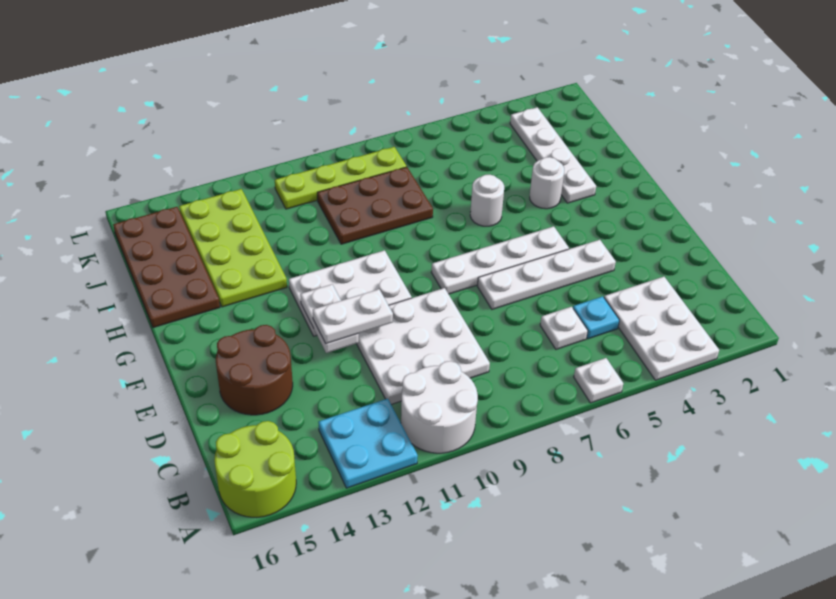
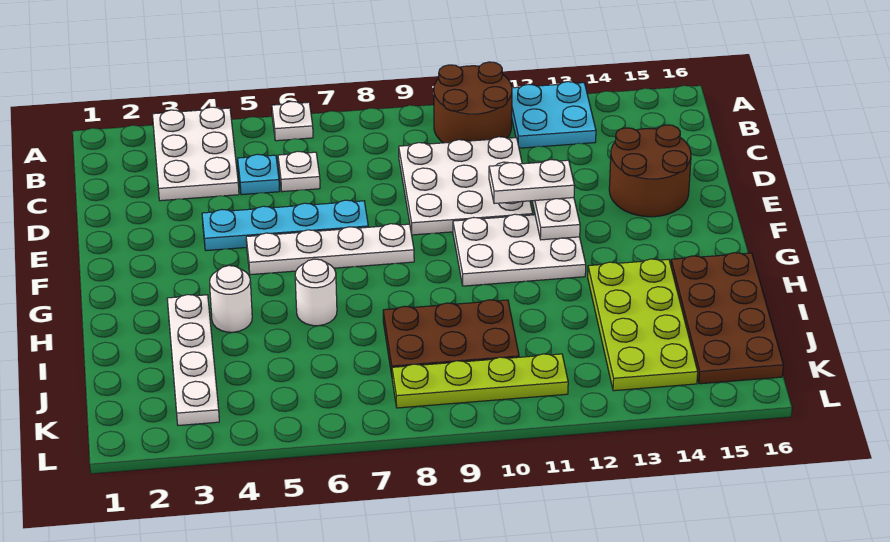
white 2x2 round brick [401,361,478,453] -> brown 2x2 round brick [434,62,512,143]
lime 2x2 round brick [214,421,296,517] -> none
white 1x4 plate [477,240,616,309] -> cyan 1x4 plate [202,200,368,251]

